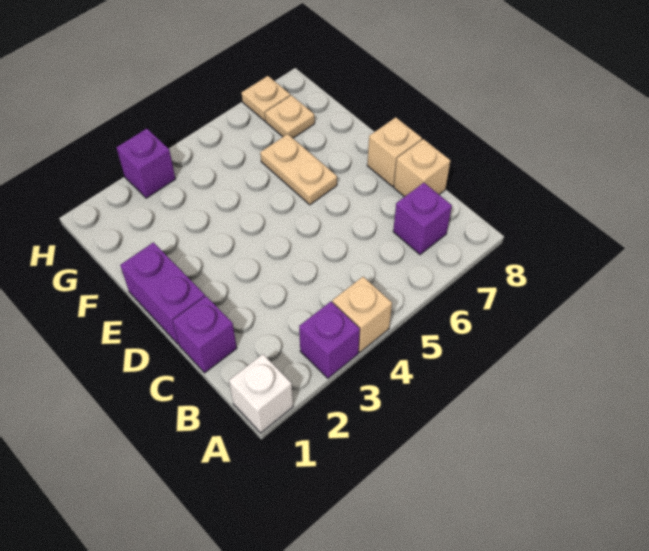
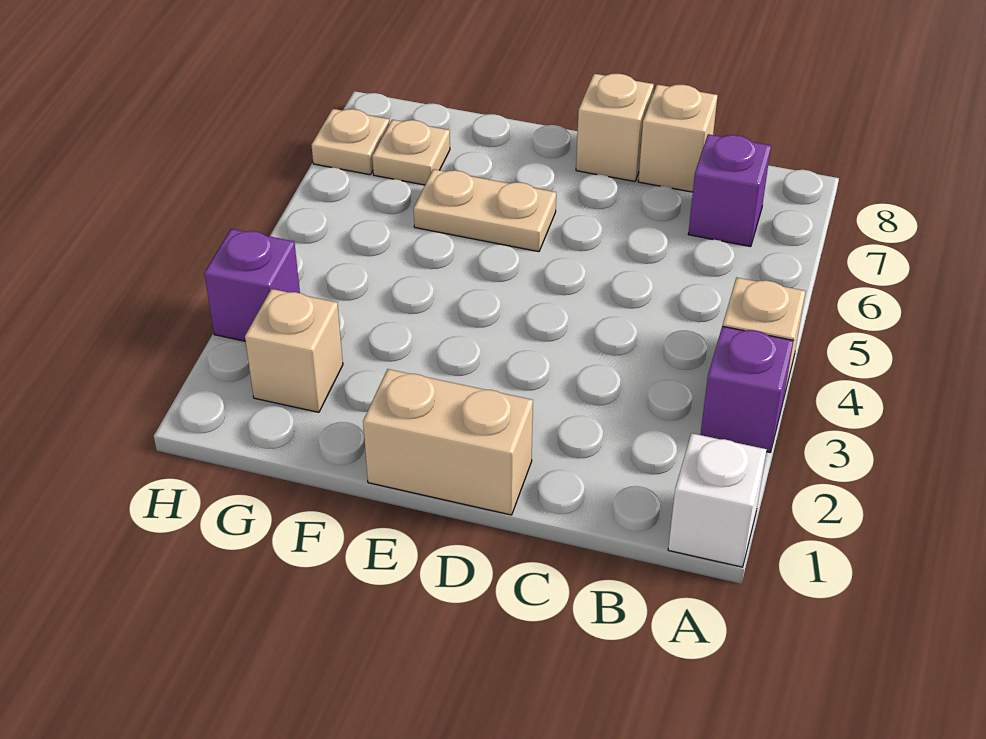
purple 1x1 brick [173,296,237,373] -> none
purple 1x2 brick [120,242,205,344] -> tan 1x2 brick [363,369,533,515]
none -> tan 1x1 brick [245,289,343,412]

